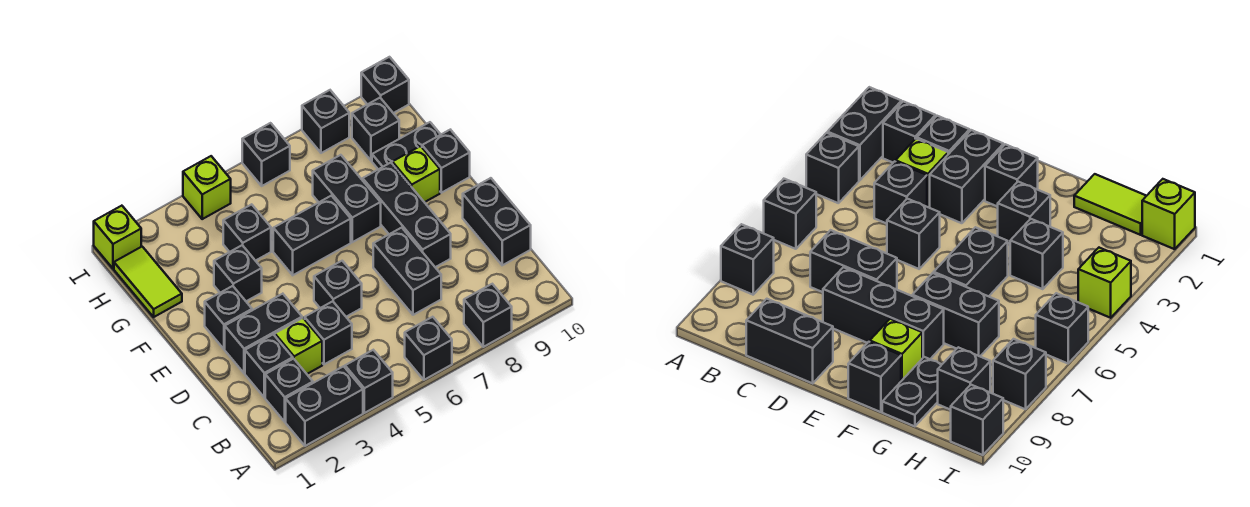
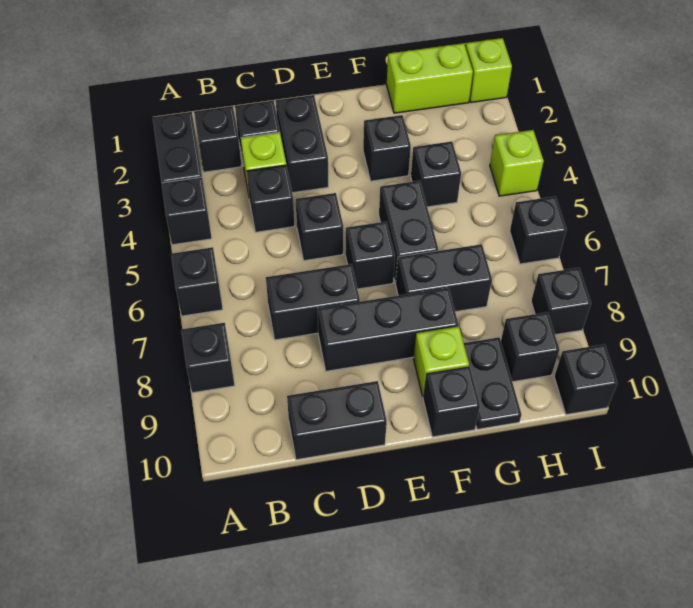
black 1x1 brick [205,286,252,349] -> black 1x1 brick moved to [346,222,395,289]
lime 1x2 tile [114,247,182,317] -> lime 1x2 brick [387,43,473,113]

